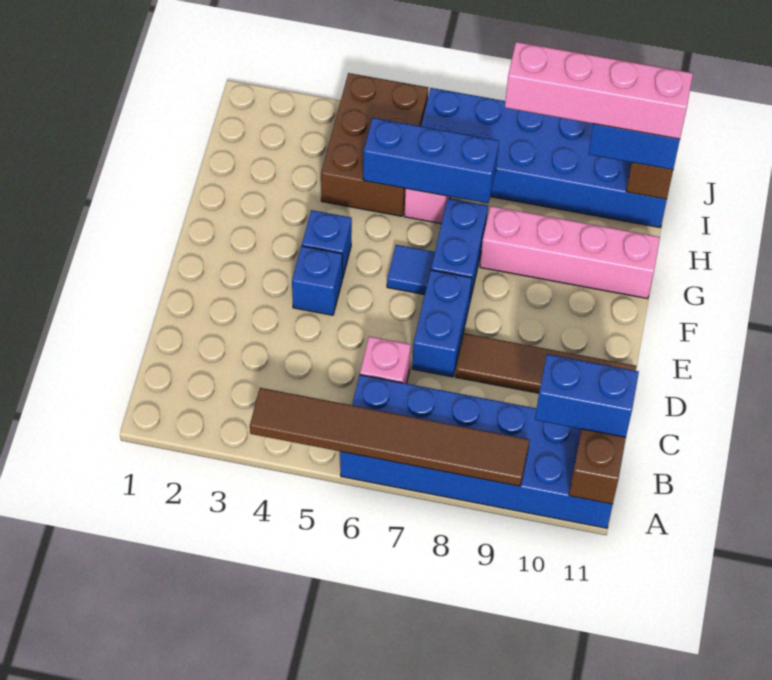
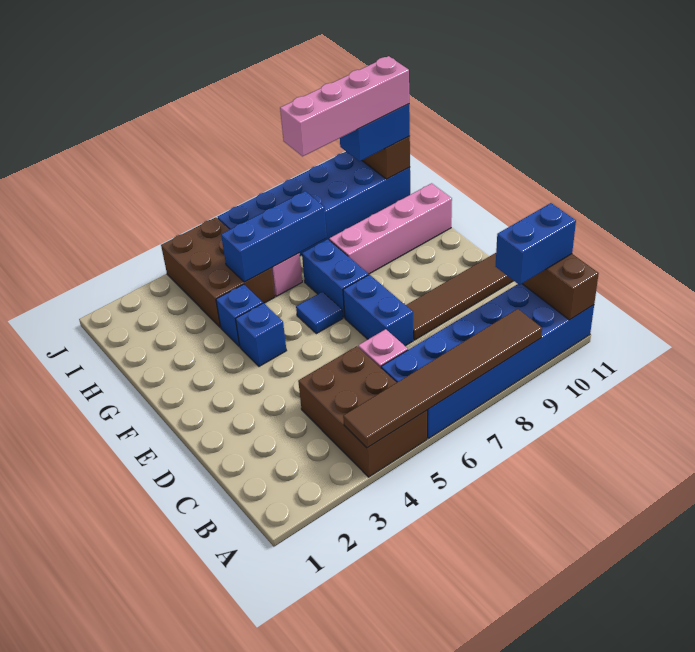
none -> brown 2x3 brick [298,346,427,477]
blue 1x1 brick [292,246,342,315] -> blue 1x1 brick moved to [216,284,263,347]

